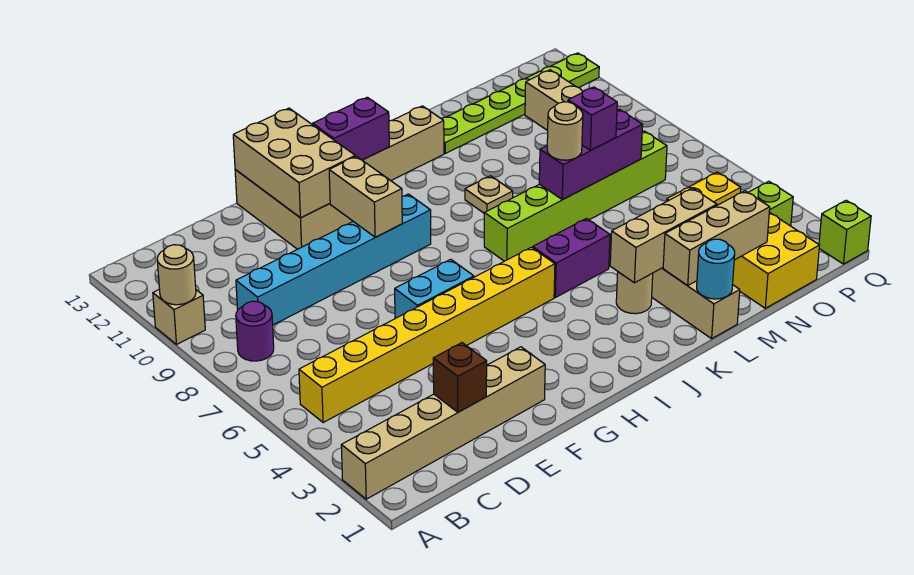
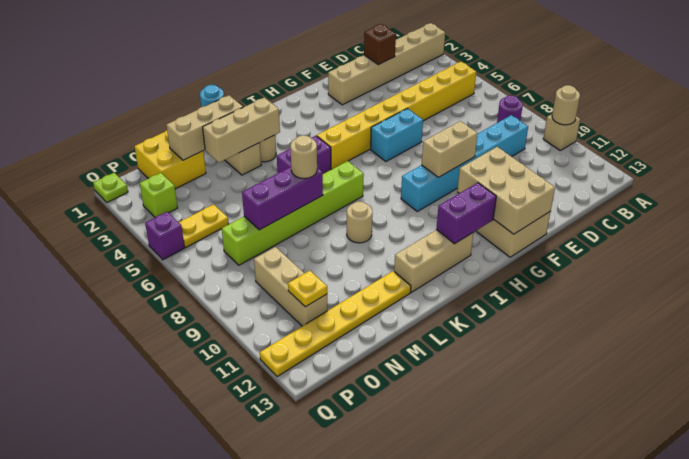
tan 1x2 brick [329,156,402,237] -> tan 1x2 brick turned to [422,121,478,177]
tan 1x1 plate [465,176,513,213] -> tan 1x1 round brick [347,201,372,243]
lime 1x6 plate [441,53,599,153] -> yellow 1x6 plate [260,271,411,377]
purple 1x1 brick [568,87,617,150] -> purple 1x1 brick moved to [145,212,185,260]
none -> yellow 1x1 plate [288,271,327,307]
lime 1x1 brick [819,200,871,264] -> lime 1x1 plate [93,173,128,202]

